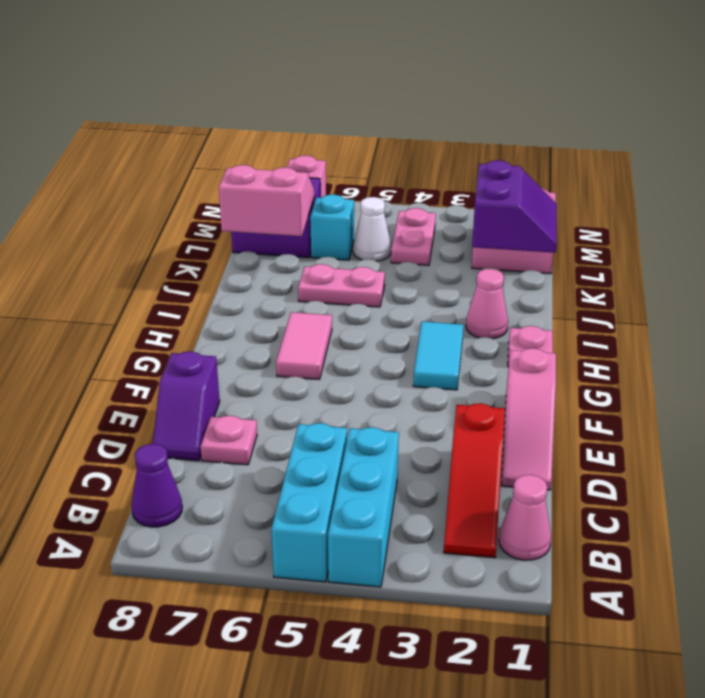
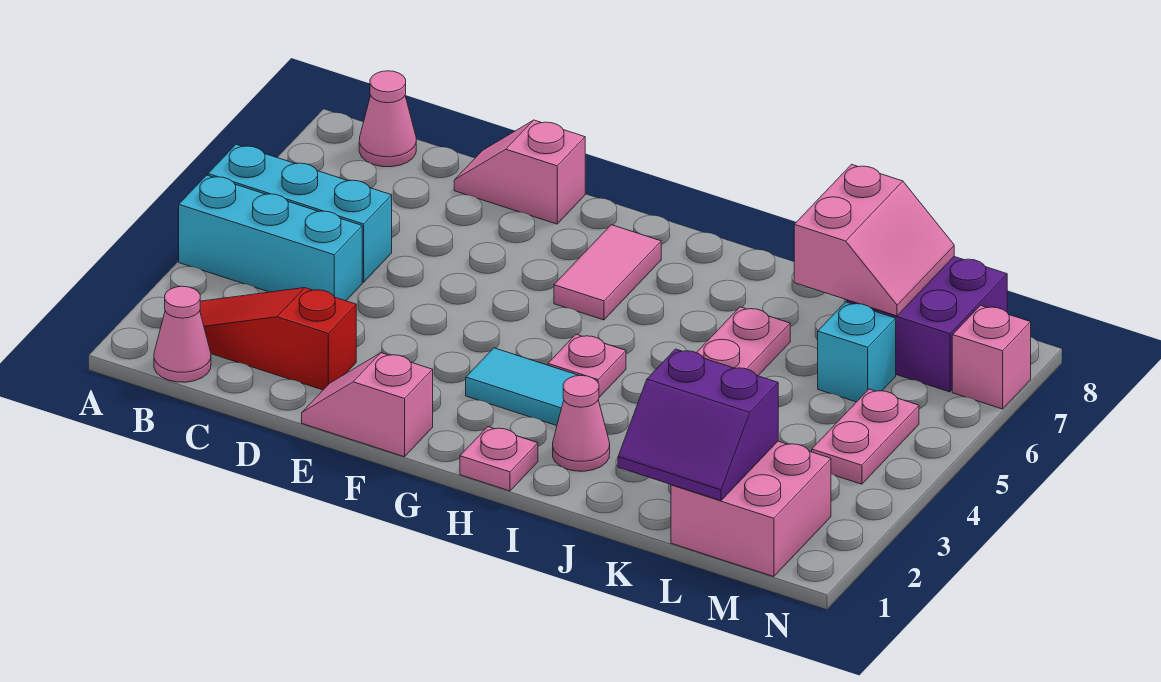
purple 1x1 cone [131,444,182,527] -> pink 1x1 cone [359,71,416,167]
pink 1x3 slope [502,348,556,490] -> pink 1x2 slope [302,353,433,457]
pink 1x1 plate [200,416,257,465] -> pink 1x1 plate moved to [548,334,626,397]
purple 1x2 slope [153,351,220,461] -> pink 1x2 slope [454,120,585,224]
pink 1x2 tile [276,312,332,379] -> pink 1x2 tile turned to [554,225,661,320]
pink 1x2 plate [391,208,436,266] -> pink 1x2 plate turned to [812,389,919,484]
white 1x1 cone [353,197,391,261] -> none

